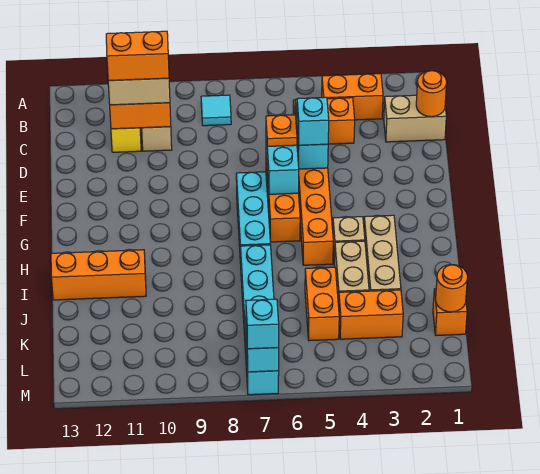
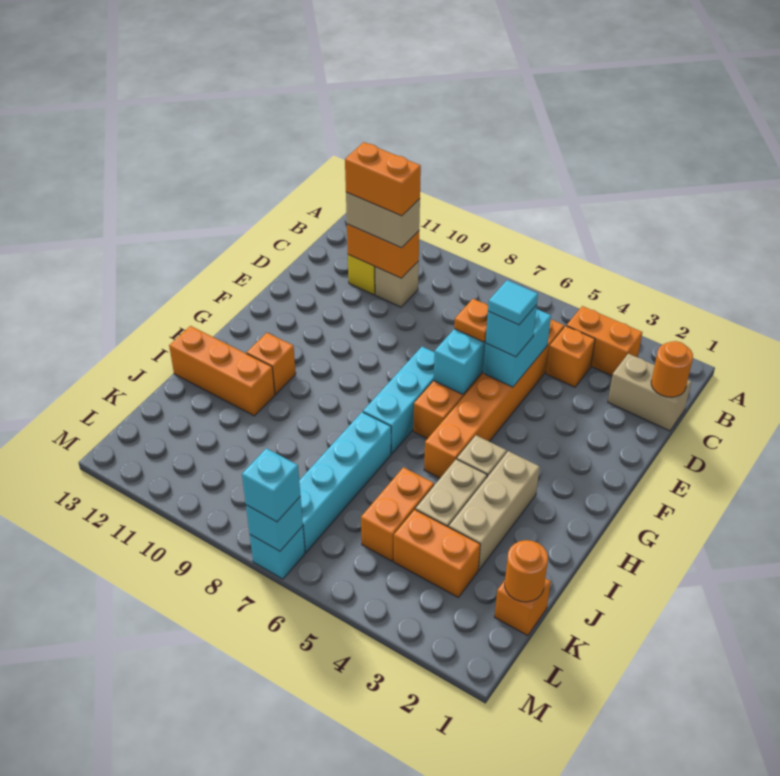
cyan 1x1 tile [201,95,231,126] -> cyan 1x1 tile moved to [488,280,538,325]
none -> orange 1x1 brick [246,333,296,394]

